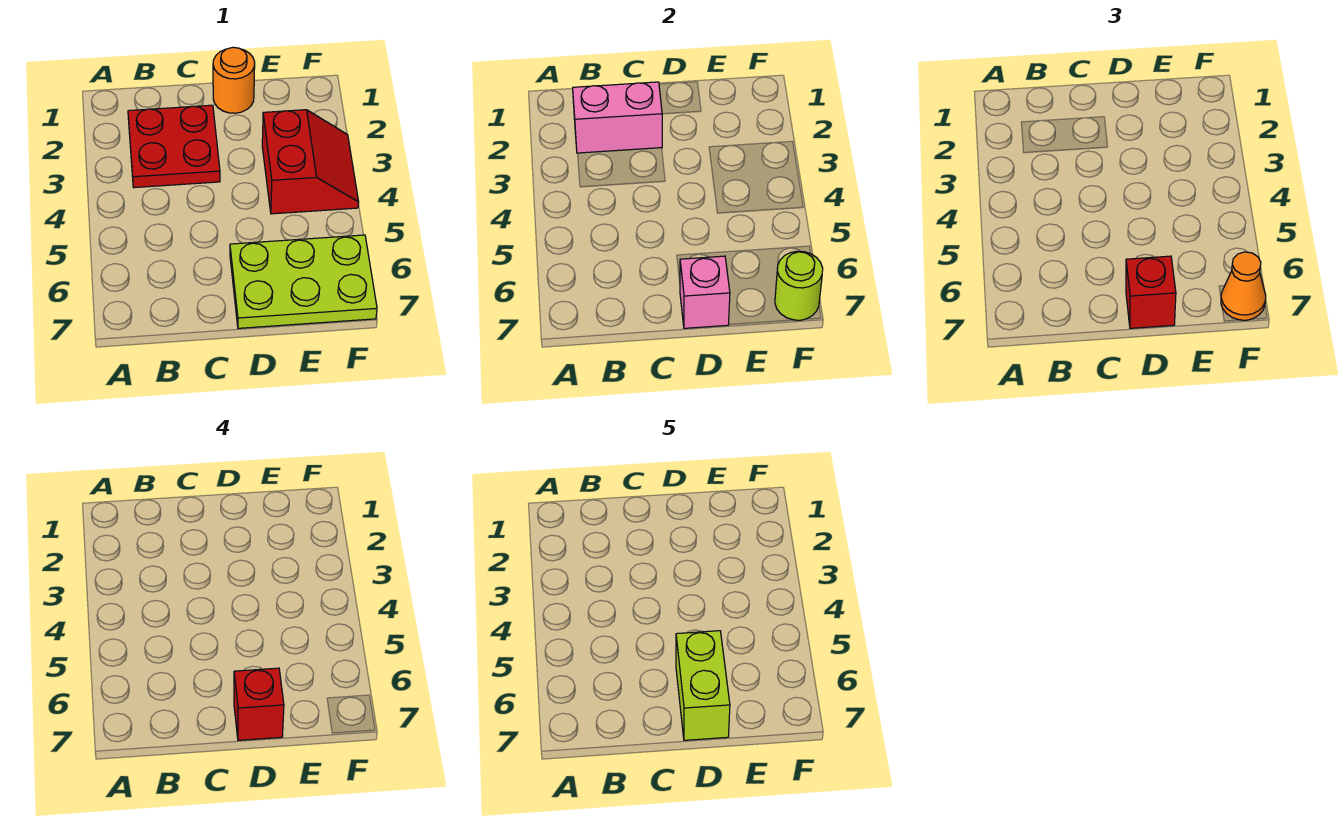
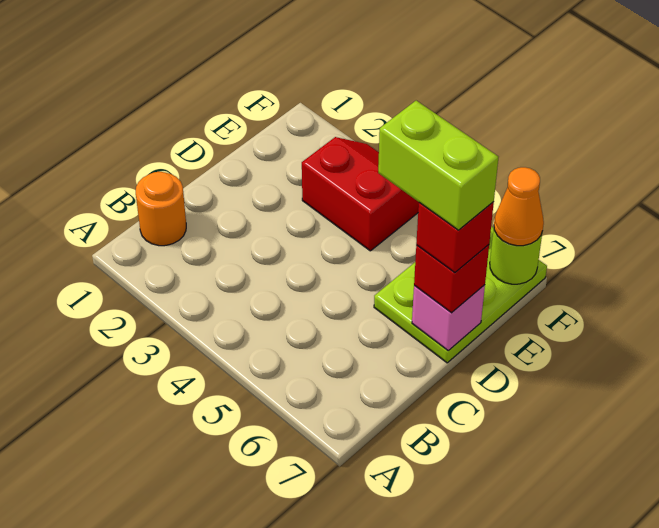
red 2x2 plate [128,105,220,188] -> none
pink 1x2 brick [573,82,662,153] -> none
orange 1x1 round brick [213,47,255,113] -> orange 1x1 round brick moved to [136,172,186,246]

